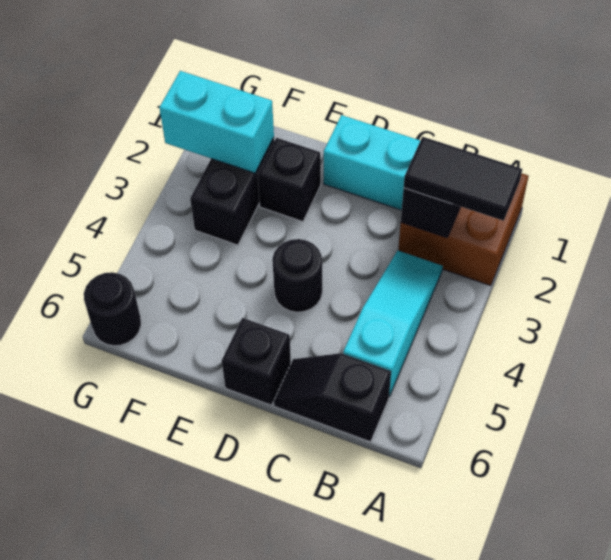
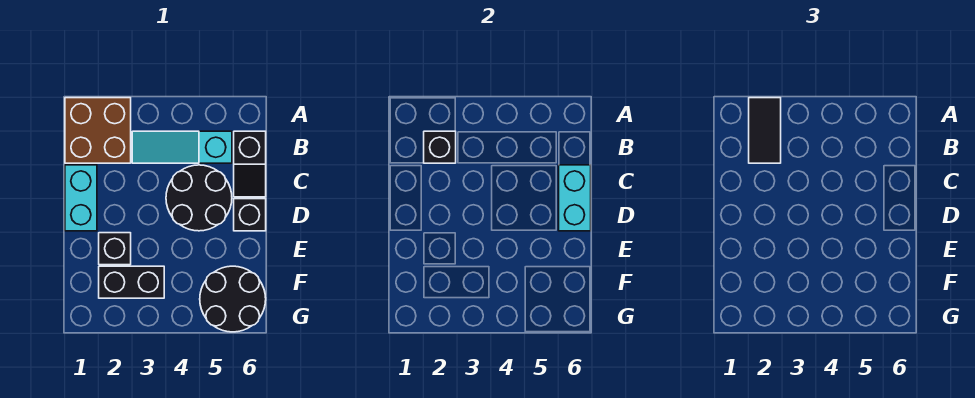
black 1x1 round brick [272,239,322,312] -> black 2x2 round brick [166,165,232,231]
cyan 1x2 brick [159,71,274,173] -> cyan 1x2 brick moved to [559,165,591,231]
black 1x1 round brick [84,272,141,346] -> black 2x2 round brick [200,266,266,332]

